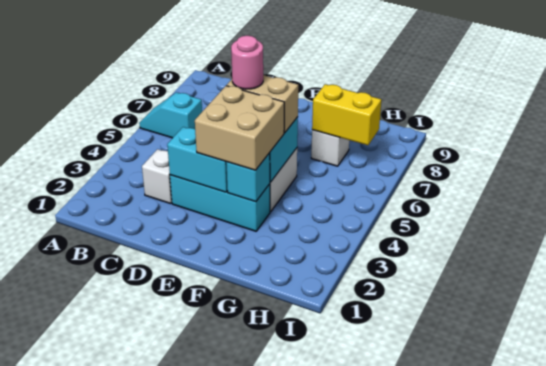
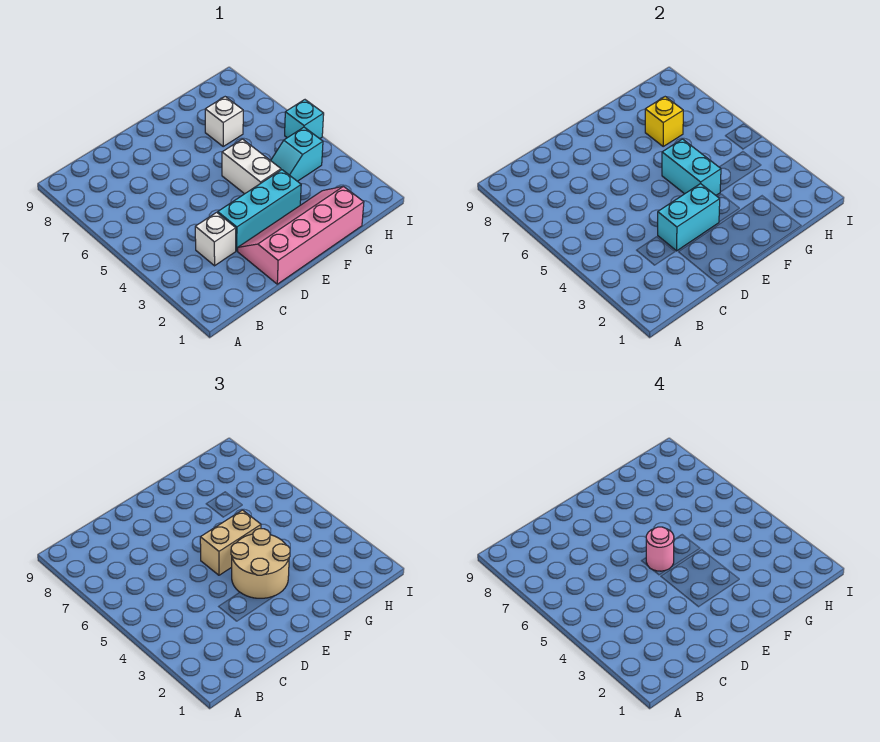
cyan 1x2 slope [139,92,202,138] -> cyan 1x2 slope moved to [271,127,323,181]
none -> pink 2x4 slope [238,186,364,284]
tan 2x2 brick [195,86,284,170] -> tan 2x2 round brick [231,529,290,598]
cyan 1x1 brick [227,153,270,202] -> cyan 1x1 brick moved to [285,100,324,139]
yellow 1x2 brick [312,84,381,145] -> yellow 1x1 brick [645,97,683,146]

